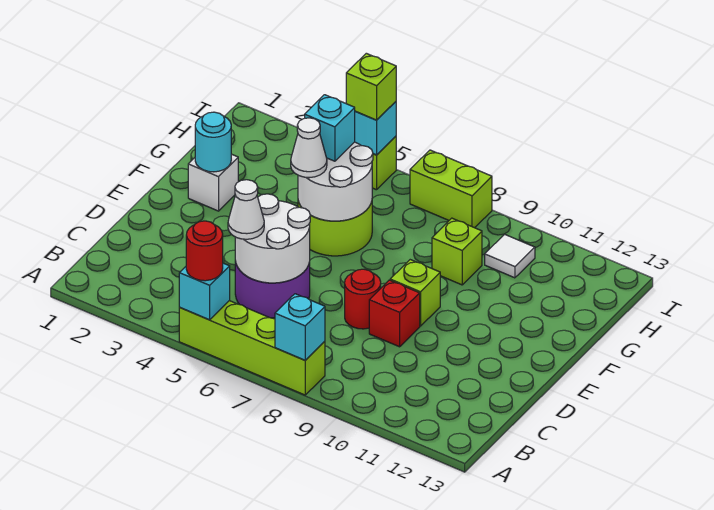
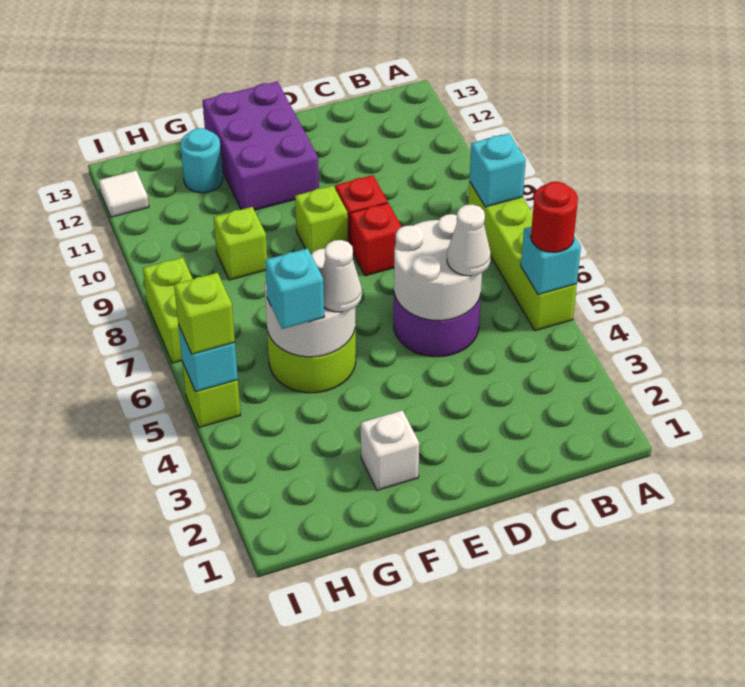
red 1x1 round brick [345,269,381,329] -> red 1x1 brick [350,203,402,276]
none -> purple 2x3 brick [203,81,319,210]
cyan 1x1 round brick [195,112,231,172] -> cyan 1x1 round brick moved to [180,128,223,193]
white 1x1 tile [485,234,535,278] -> white 1x1 tile moved to [99,171,149,217]

